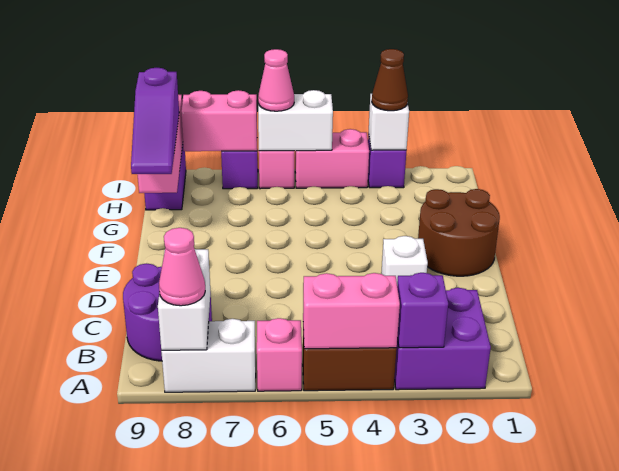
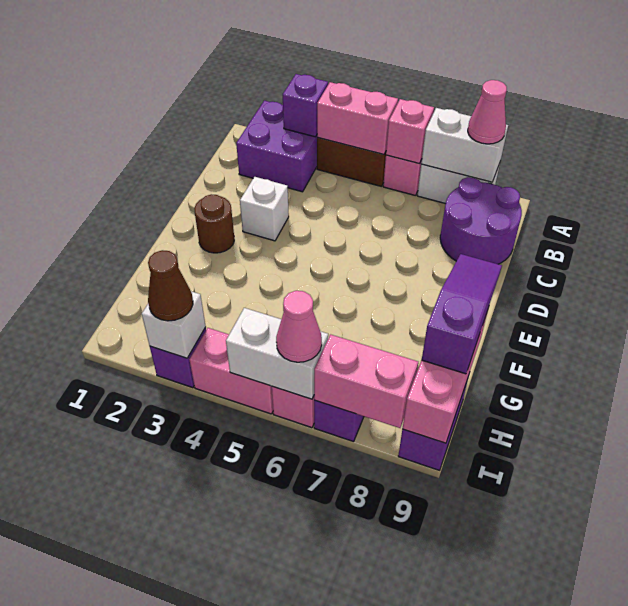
none -> pink 1x1 brick [386,99,434,164]
white 1x2 brick [158,249,210,350] -> white 1x2 brick turned to [421,108,508,182]
brown 2x2 round brick [418,189,500,276] -> brown 1x1 round brick [194,194,234,253]

